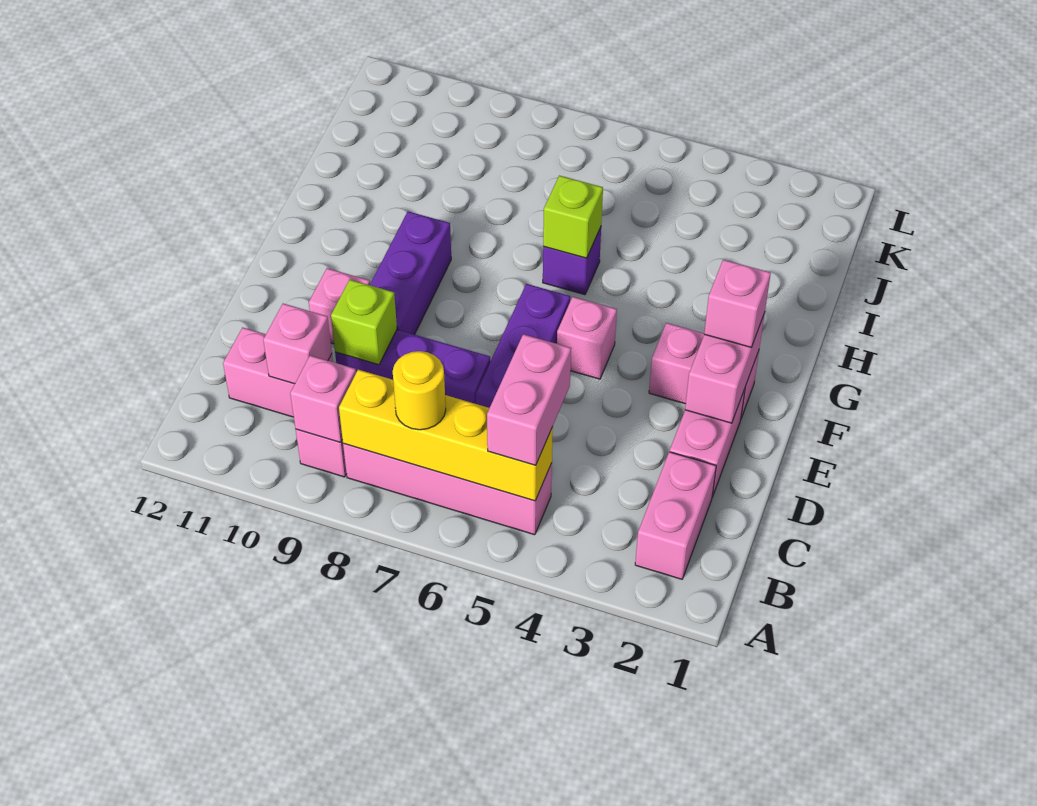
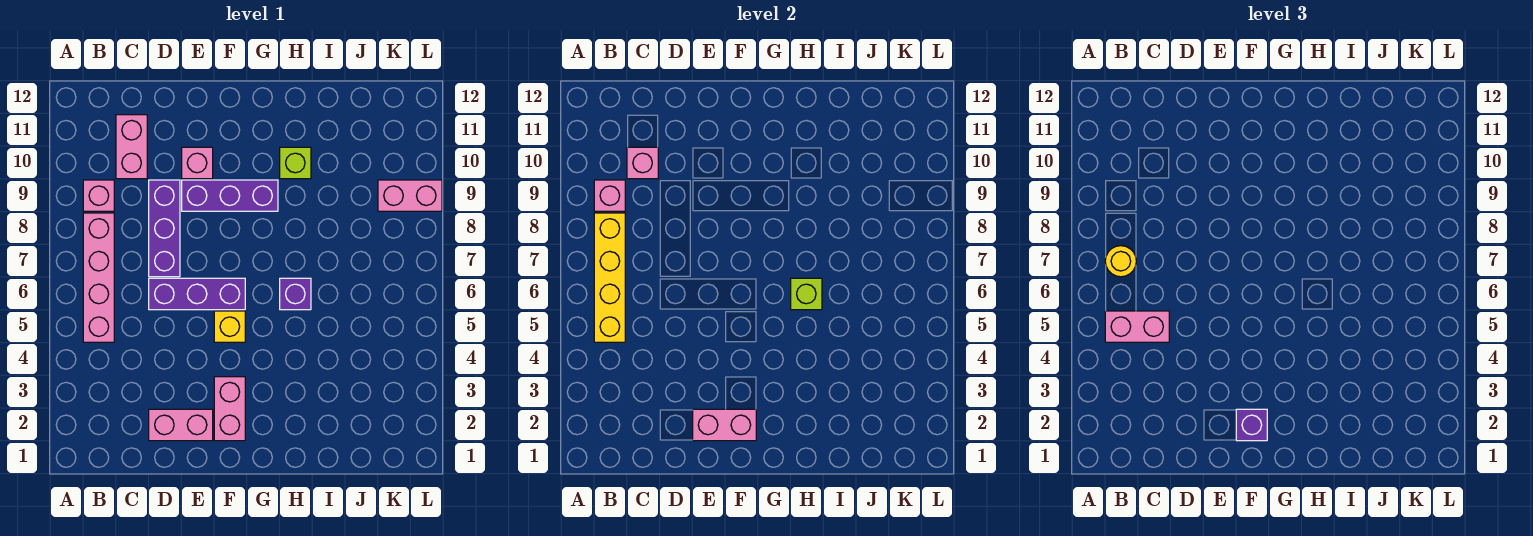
pink 1x2 brick [635,452,716,579] -> pink 1x2 brick moved to [378,180,442,211]
lime 1x1 brick [331,280,397,365] -> lime 1x1 brick moved to [280,147,311,179]
pink 1x1 brick [704,260,771,347] -> purple 1x1 brick [1236,409,1267,441]
pink 1x1 brick [557,297,617,379] -> yellow 1x1 brick [214,311,245,342]

